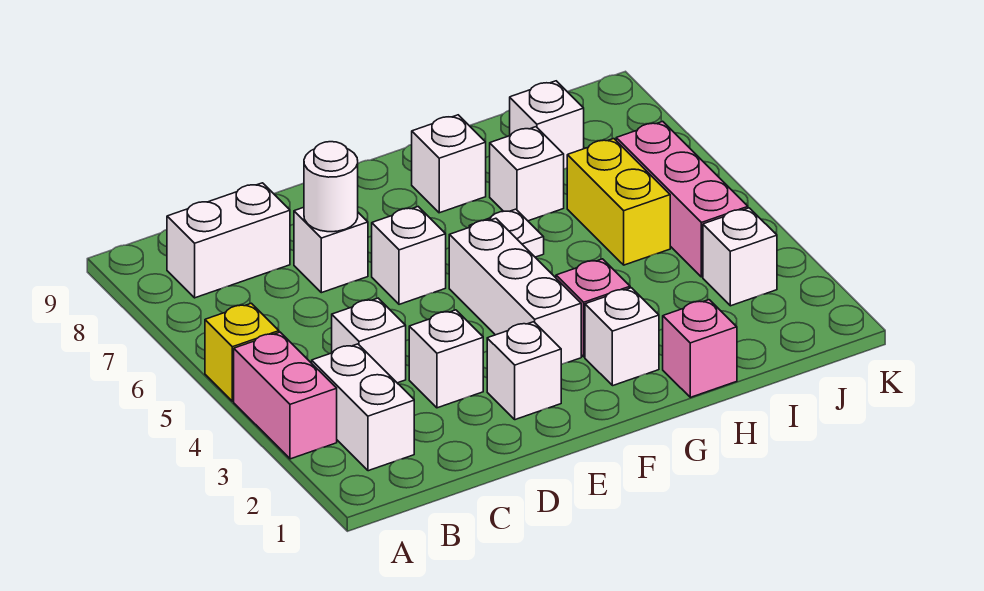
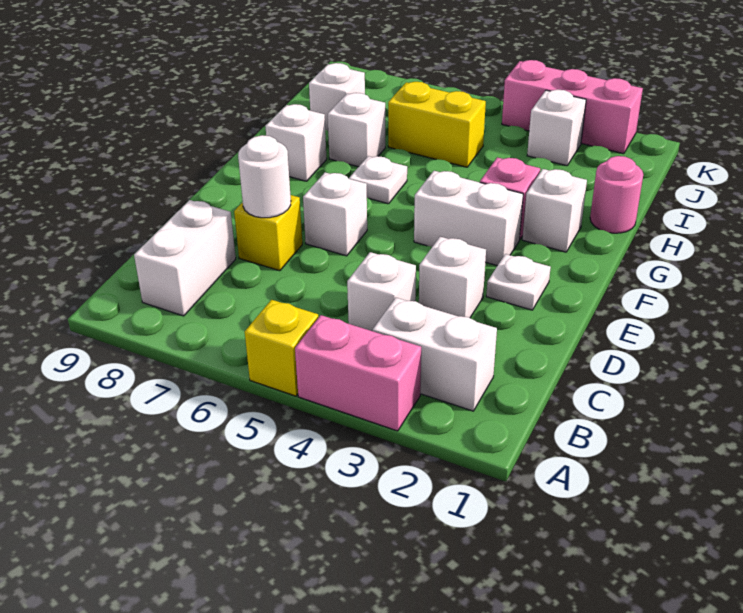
white 1x1 brick [294,207,368,293] -> yellow 1x1 brick [234,195,302,271]
white 1x1 brick [487,322,561,420] -> white 1x1 plate [486,254,551,310]
white 1x3 brick [449,218,581,365] -> white 1x2 brick [414,171,523,266]
pink 1x1 brick [663,300,737,397] -> pink 1x1 round brick [590,156,643,233]
pink 1x3 brick [616,121,748,277] -> pink 1x3 brick moved to [502,60,643,154]

